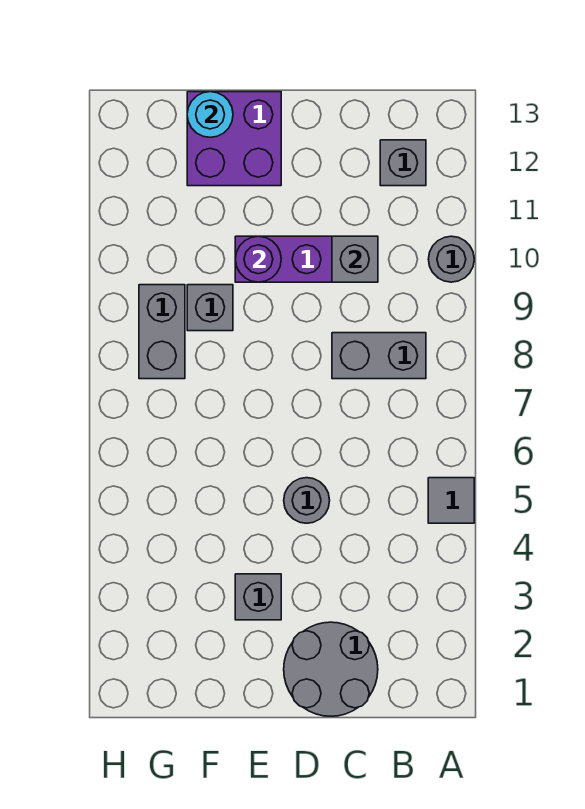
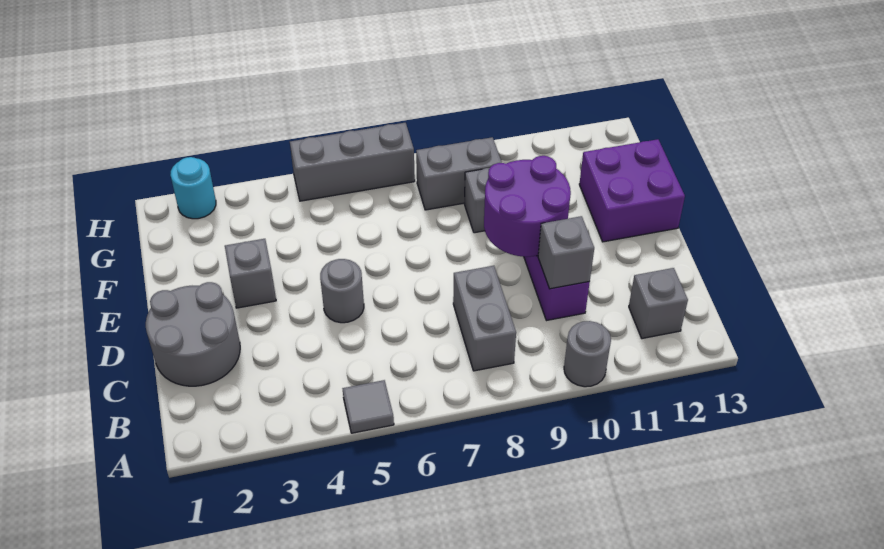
purple 1x1 round brick [235,236,281,282] -> purple 2x2 round brick [484,156,571,257]
cyan 1x1 round brick [187,92,233,137] -> cyan 1x1 round brick moved to [170,157,216,219]
none -> grey 1x3 brick [290,123,415,201]

